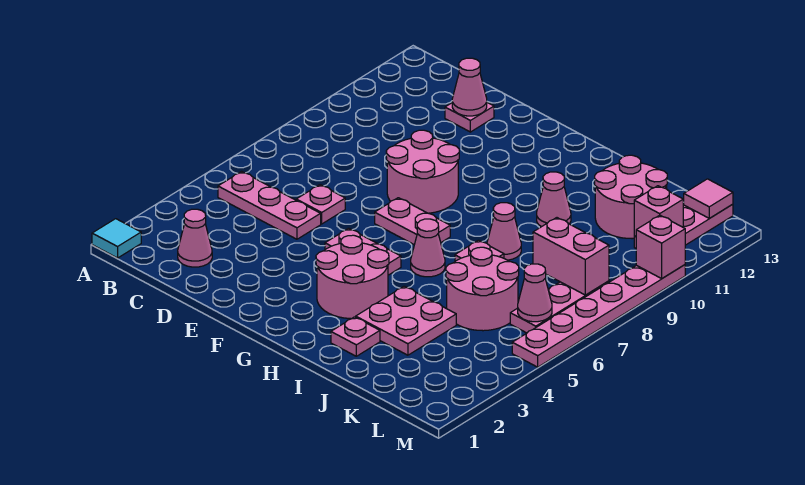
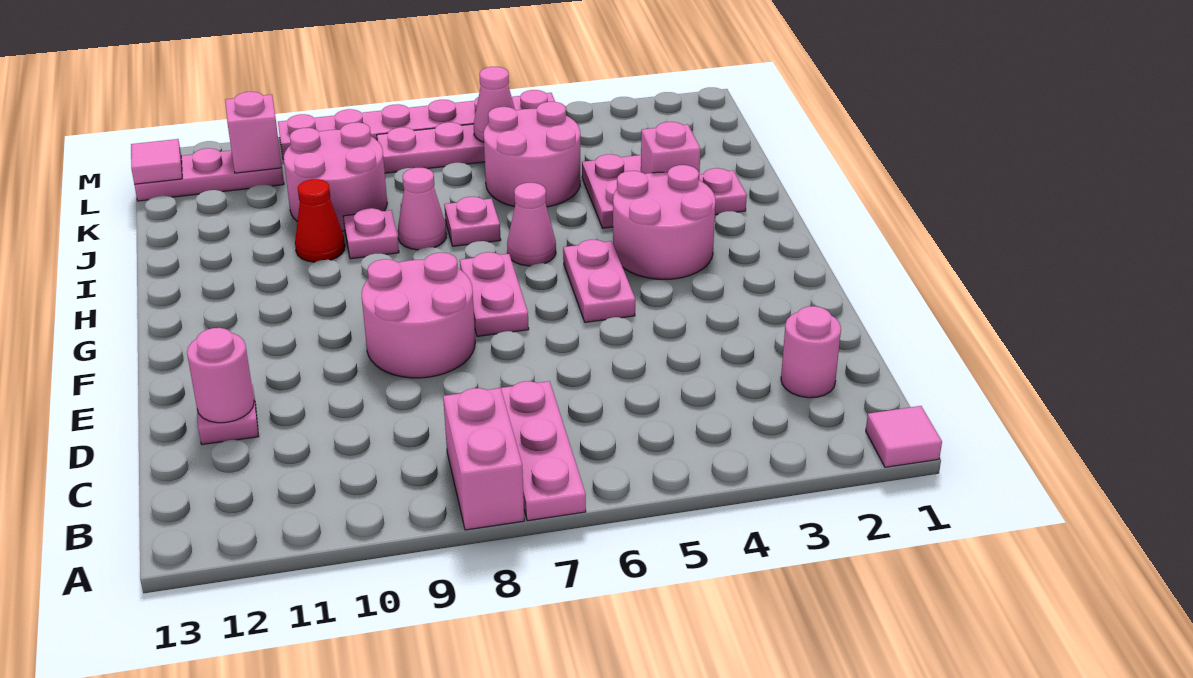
cyan 1x1 tile [92,219,141,258] -> pink 1x1 tile [866,406,942,467]
pink 1x3 plate [218,172,321,239] -> pink 1x3 plate moved to [496,381,586,521]
pink 1x1 cone [178,209,212,267] -> pink 1x1 round brick [781,306,841,398]
pink 1x1 plate [296,185,345,224] -> pink 1x1 plate moved to [343,208,399,259]
pink 1x1 cone [452,58,487,116] -> pink 1x1 round brick [187,328,254,423]
pink 1x1 cone [537,172,571,227] -> red 1x1 cone [295,179,345,262]
pink 2x2 round brick [595,155,667,239] -> pink 2x2 round brick moved to [284,122,387,231]
pink 1x2 brick [533,218,609,295] -> pink 1x2 brick moved to [443,388,524,530]
pink 1x1 brick [636,215,685,278] -> pink 1x1 brick moved to [641,122,700,174]

